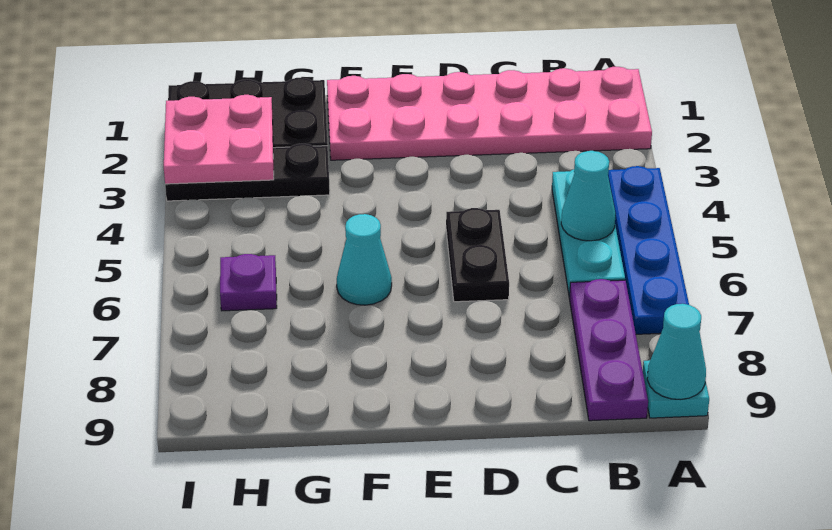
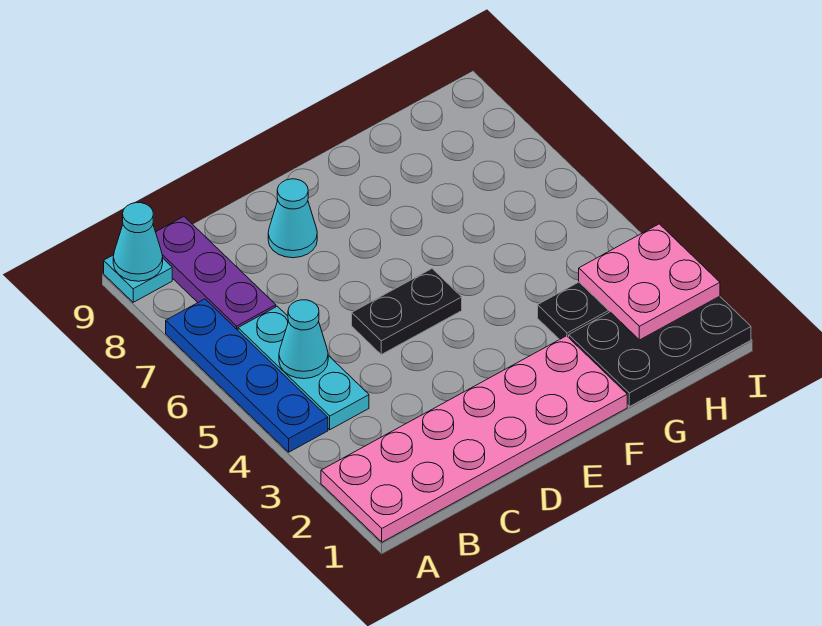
black 1x2 plate [446,208,509,302] -> black 1x2 plate turned to [352,269,462,354]
cyan 1x1 cone [337,214,392,305] -> cyan 1x1 cone moved to [268,179,317,258]
purple 1x1 plate [220,254,277,311] -> none

